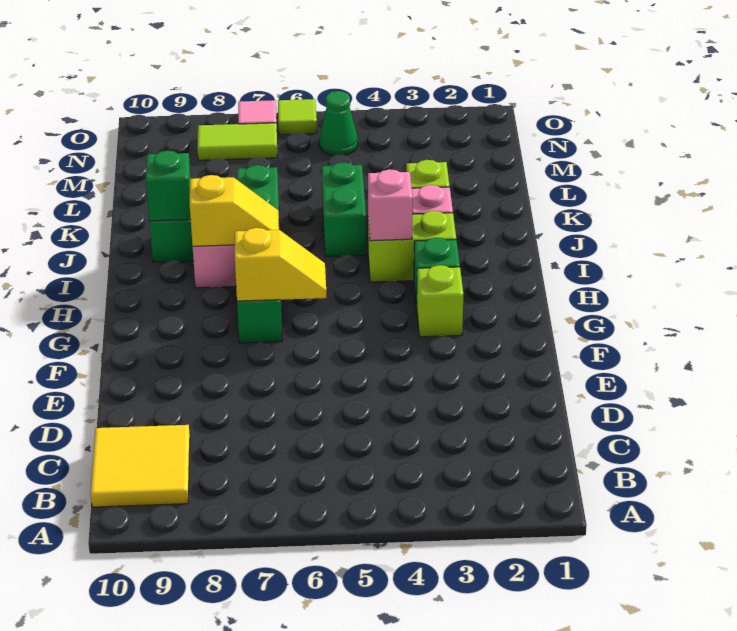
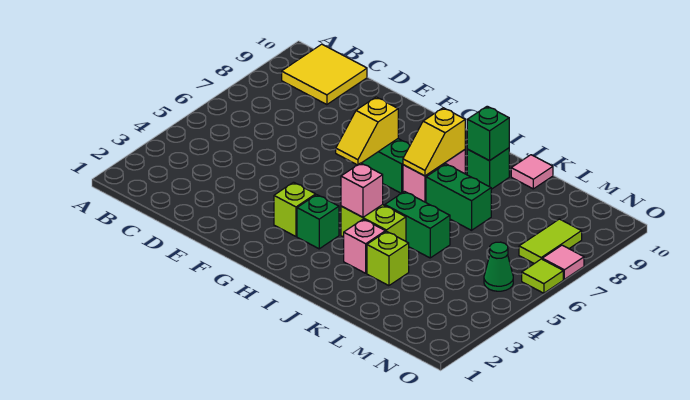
lime 1x2 brick [368,211,456,282] -> lime 1x2 brick turned to [341,205,406,241]
none -> pink 1x1 tile [511,155,553,189]

